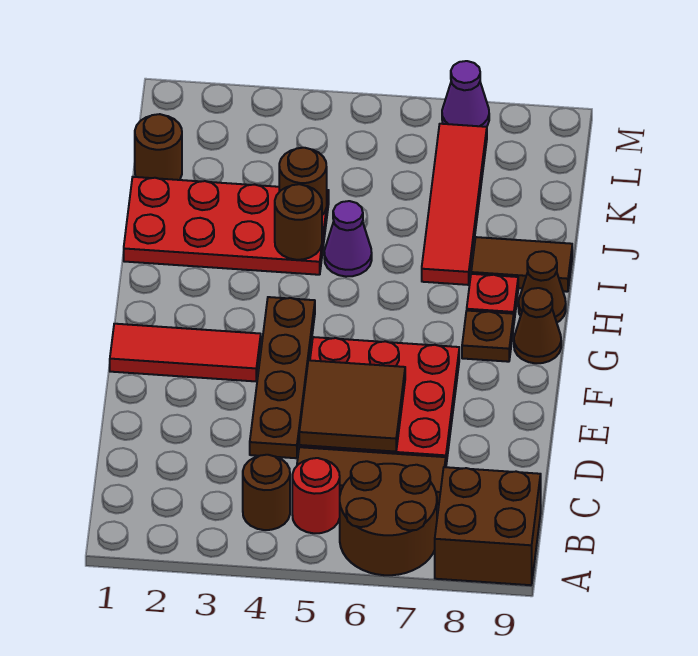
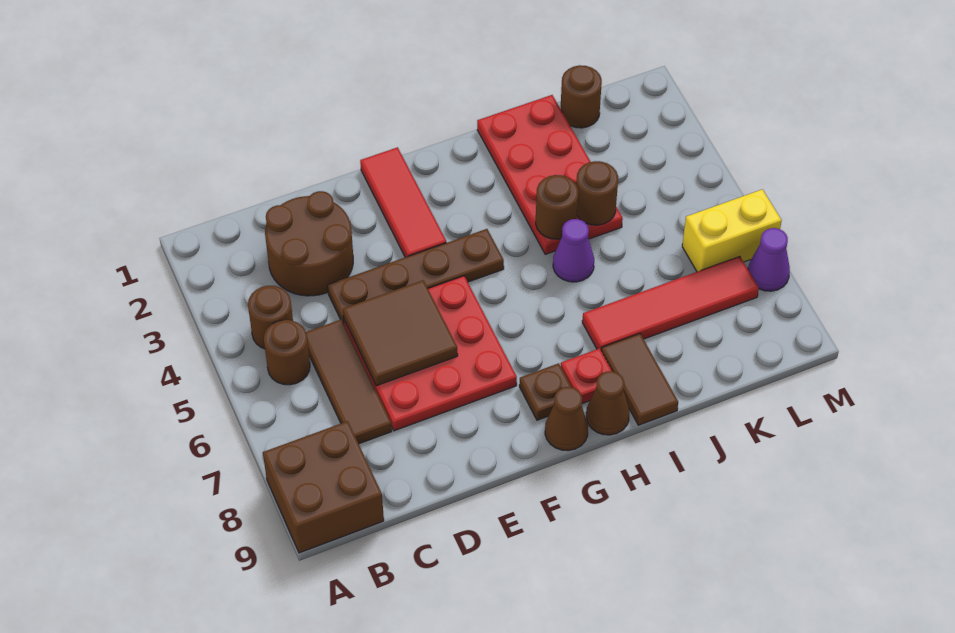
brown 2x2 round brick [340,461,437,575] -> brown 2x2 round brick moved to [265,191,353,296]
red 1x1 round brick [292,458,340,533] -> brown 1x1 round brick [264,320,310,385]
none -> yellow 1x2 brick [682,189,782,272]

